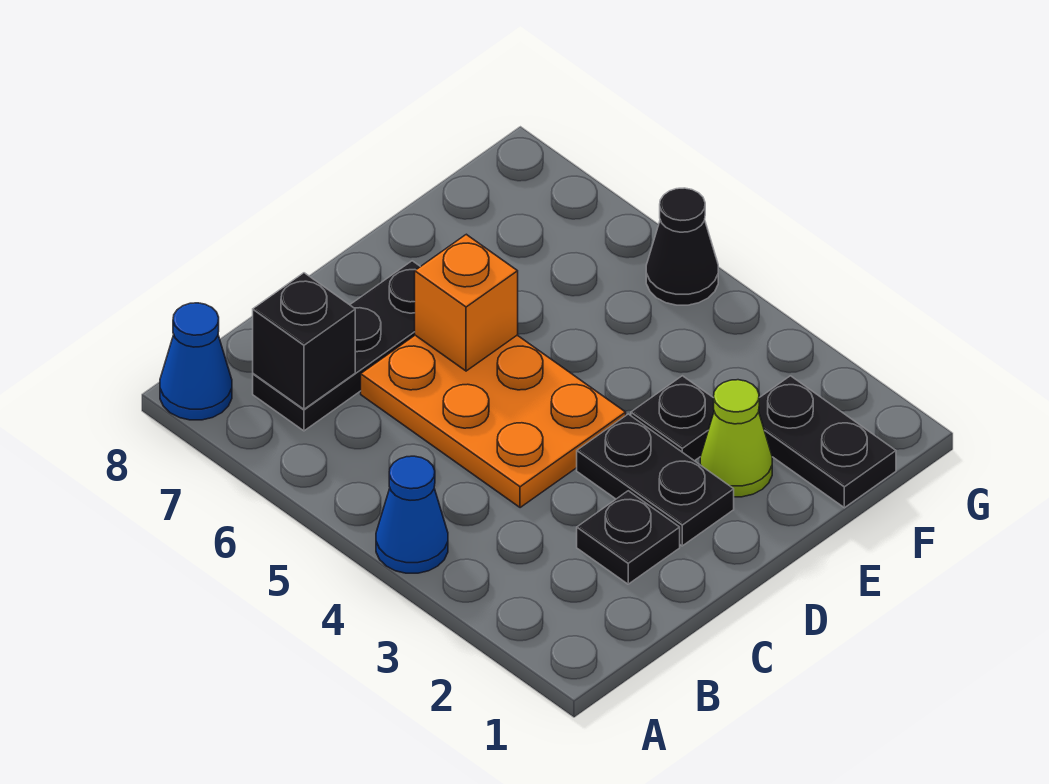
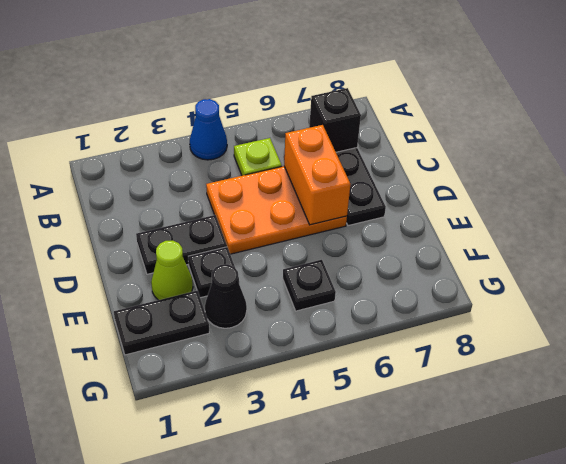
blue 1x1 cone [160,303,232,420] -> none
none -> lime 1x1 plate [234,138,282,176]
black 1x1 plate [577,491,680,584] -> black 1x1 plate moved to [283,260,336,311]
orange 1x1 brick [415,234,518,371] -> orange 1x2 brick [284,125,350,225]
black 1x1 cone [646,188,718,305] -> black 1x1 cone moved to [205,264,247,328]

